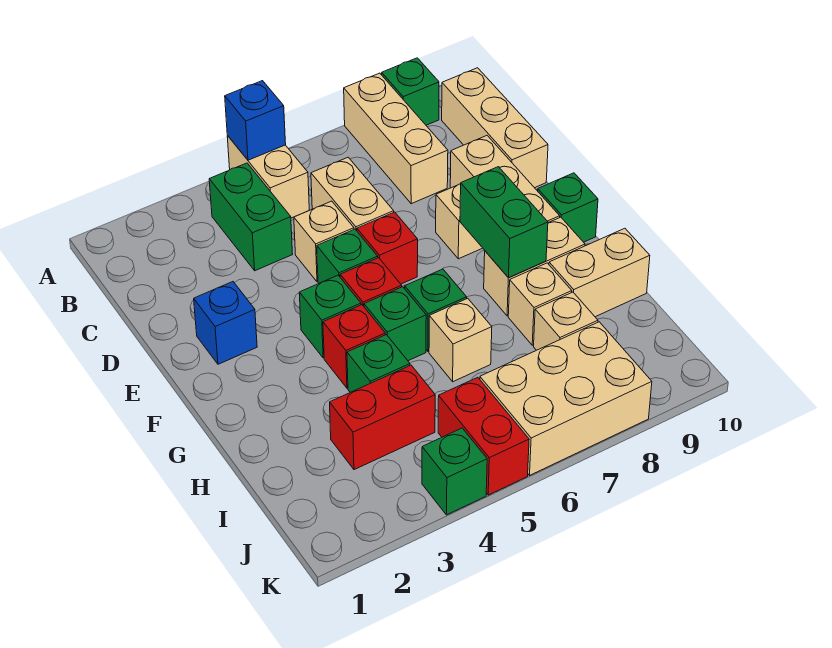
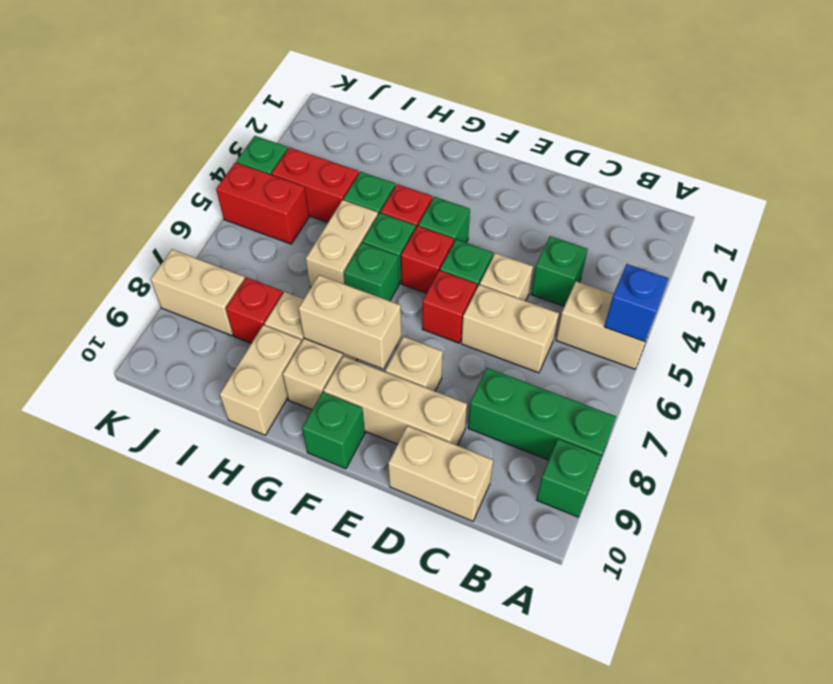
tan 1x3 brick [344,73,448,204] -> green 1x3 brick [468,368,616,470]
green 1x2 brick [209,163,293,271] -> green 1x1 brick [531,236,588,306]
tan 1x3 brick [442,68,548,188] -> tan 1x2 brick [388,426,493,521]
blue 1x1 brick [194,282,257,364] -> none
green 1x2 brick [460,167,548,278] -> tan 1x2 brick [298,275,401,369]
tan 1x1 brick [429,298,492,382] -> tan 1x2 brick [306,200,378,288]
red 1x2 brick [330,365,435,470] -> red 1x2 brick turned to [271,148,359,222]
tan 1x1 brick [534,292,598,350] -> red 1x1 brick [226,277,283,343]
tan 2x3 brick [480,322,652,475] -> tan 1x2 brick [151,249,245,336]

